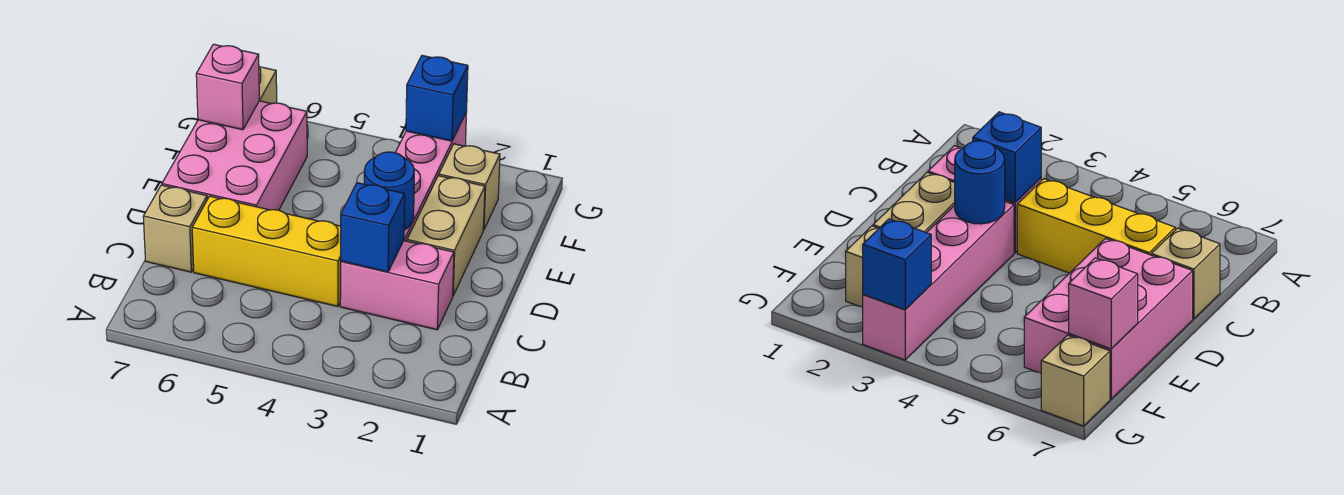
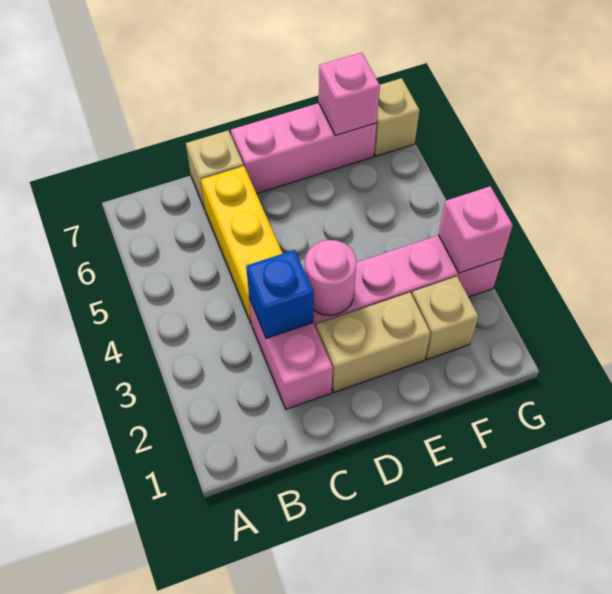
blue 1x1 round brick [364,152,414,230] -> pink 1x1 round brick [305,240,357,315]
pink 2x3 brick [162,101,307,210] -> pink 1x3 brick [231,103,377,194]
blue 1x1 brick [406,56,468,141] -> pink 1x1 brick [438,186,513,273]

